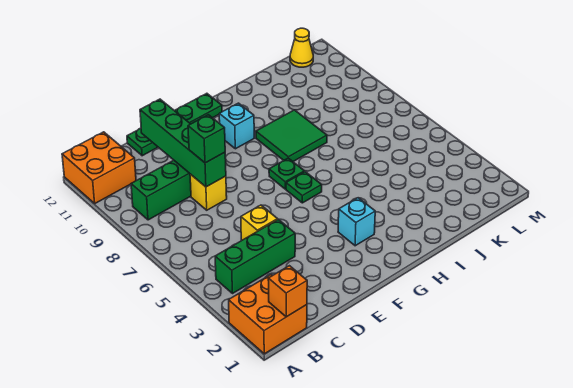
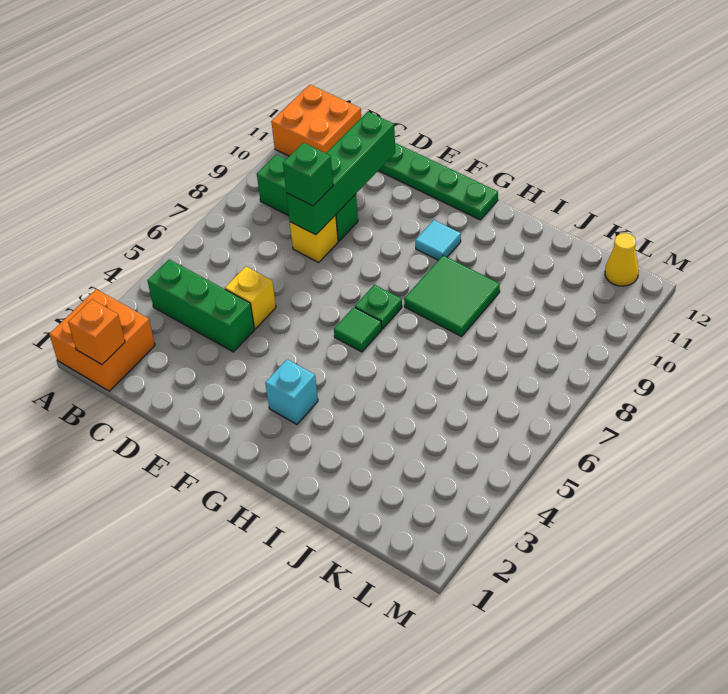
green 1x1 plate [286,172,322,203] -> green 1x1 tile [334,307,382,352]
cyan 1x1 brick [219,103,254,149] -> cyan 1x1 tile [415,220,461,260]

